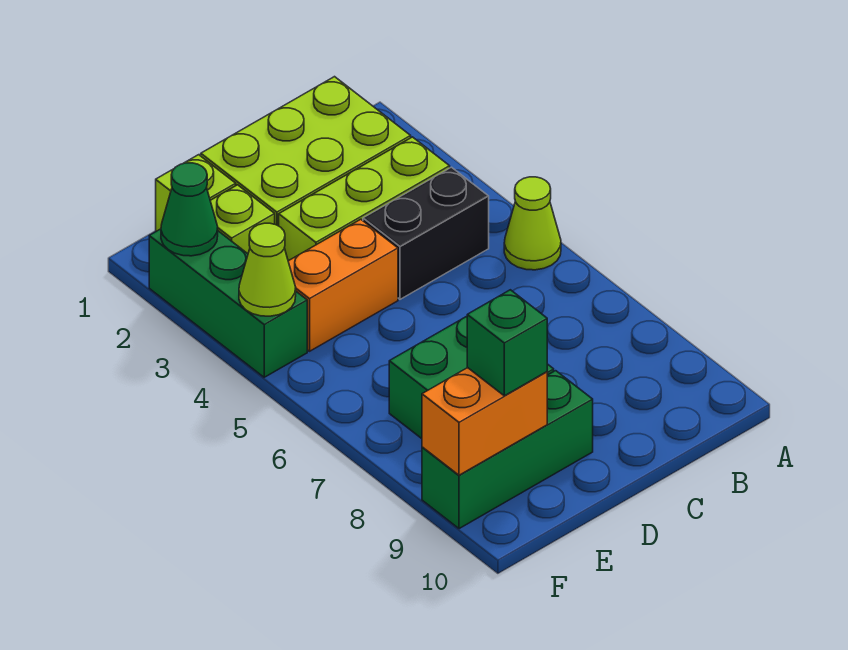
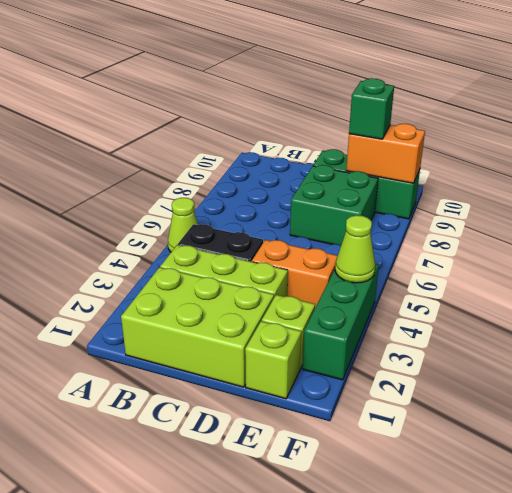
green 1x1 cone [161,163,218,256] -> none

